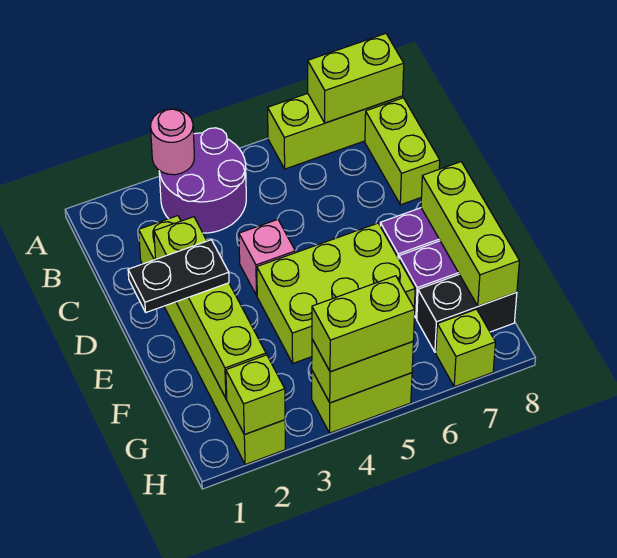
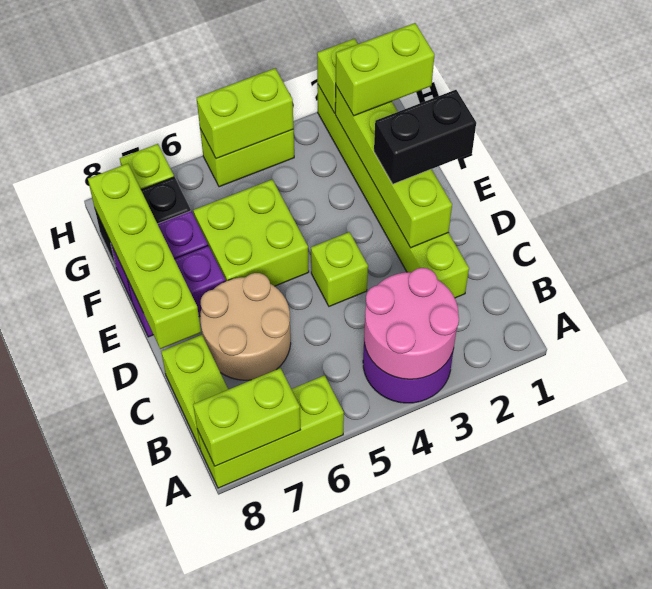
pink 1x1 round brick [151,109,194,175] -> pink 2x2 round brick [364,268,459,379]
none -> tan 2x2 round brick [200,273,291,380]
pink 1x1 brick [239,219,295,296] -> lime 1x1 brick [311,232,368,306]
black 1x2 plate [128,240,229,312] -> black 1x2 brick [374,90,476,184]
lime 2x3 brick [257,223,415,363] -> lime 2x2 brick [193,179,309,286]
lime 1x3 brick [421,162,519,306] -> lime 1x4 brick [88,164,201,349]
lime 1x2 brick [312,276,415,372] -> lime 1x2 brick moved to [336,23,435,116]

